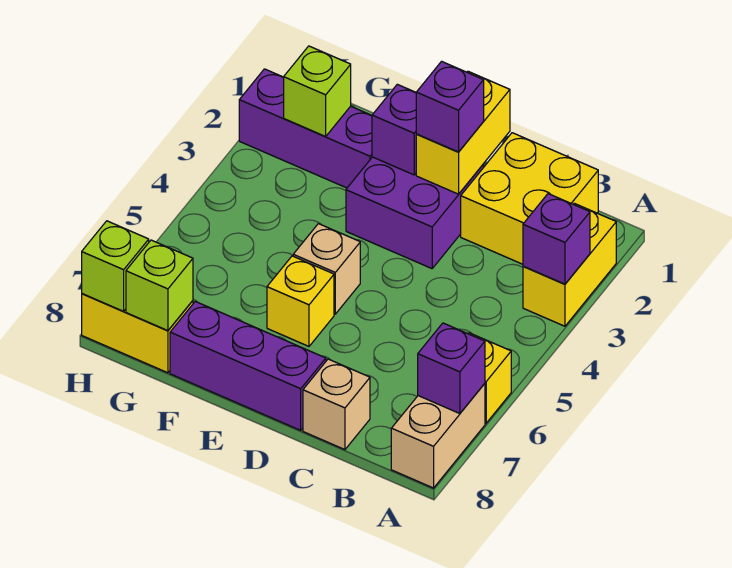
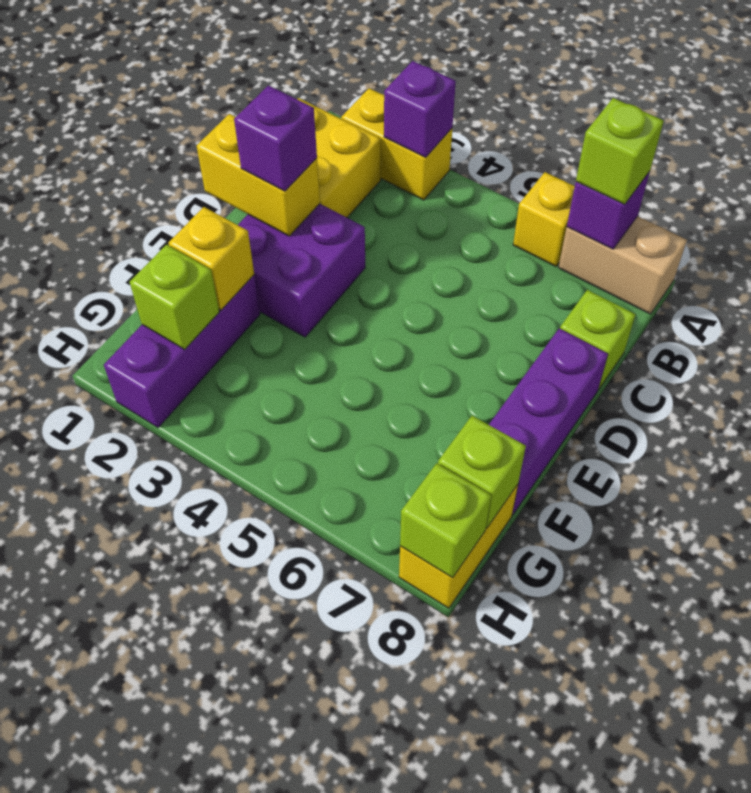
none -> lime 1x1 brick [576,98,664,204]
tan 1x1 brick [303,359,370,450] -> lime 1x1 brick [560,290,636,389]
purple 1x1 brick [372,84,416,175] -> none
tan 1x1 brick [293,224,360,314] -> none
yellow 1x1 brick [267,256,334,346] -> yellow 1x1 brick moved to [168,207,254,310]

